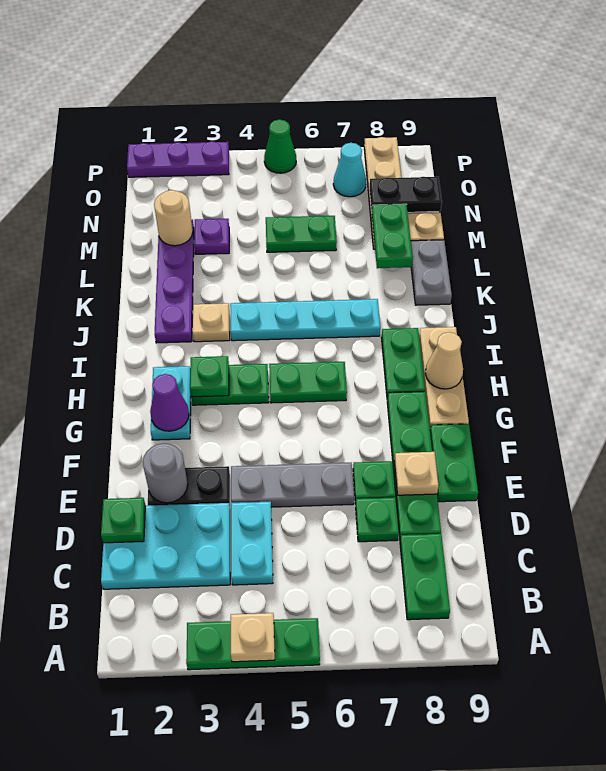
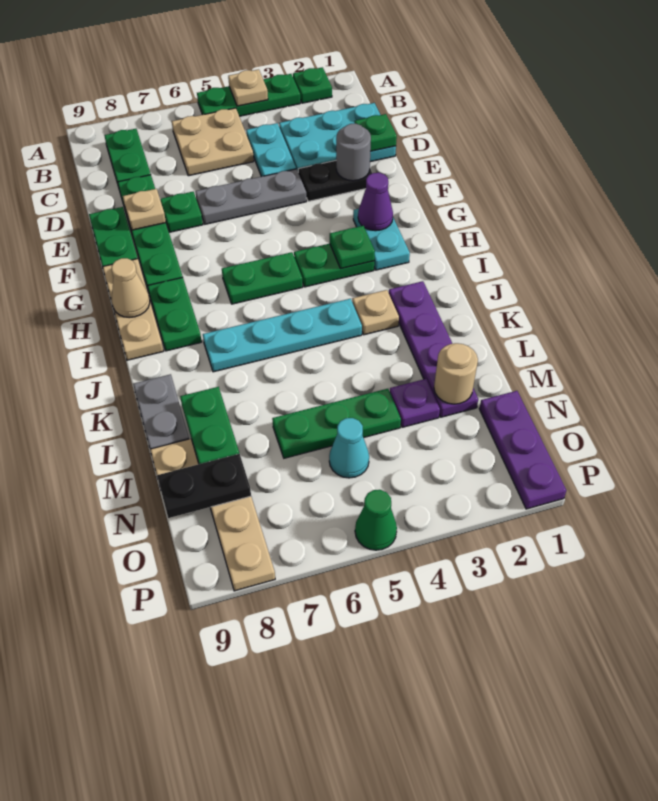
none -> tan 2x2 plate [172,108,254,176]
green 1x1 plate [355,497,399,542] -> green 1x1 plate moved to [293,67,332,103]
green 1x2 plate [266,216,337,252] -> green 1x3 plate [272,389,401,458]
cyan 1x1 cone [333,143,366,197] -> cyan 1x1 cone moved to [329,418,369,478]
purple 1x3 plate [127,141,229,177] -> purple 1x3 plate turned to [479,391,566,509]

